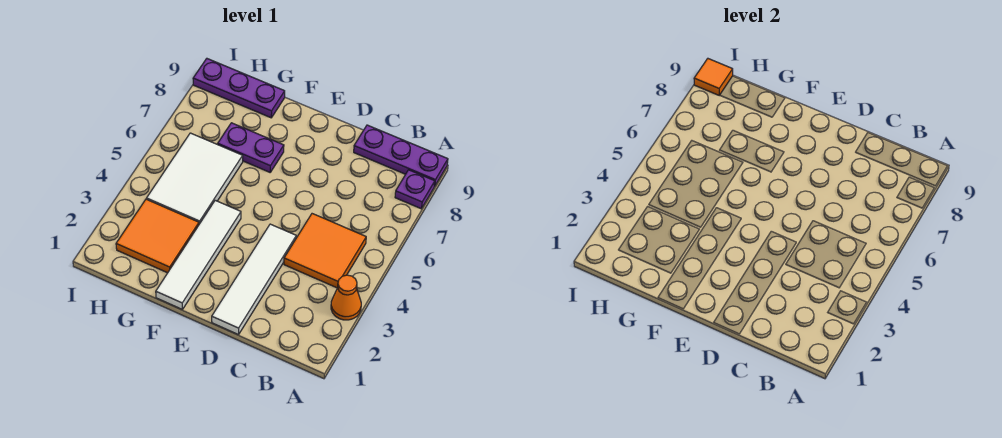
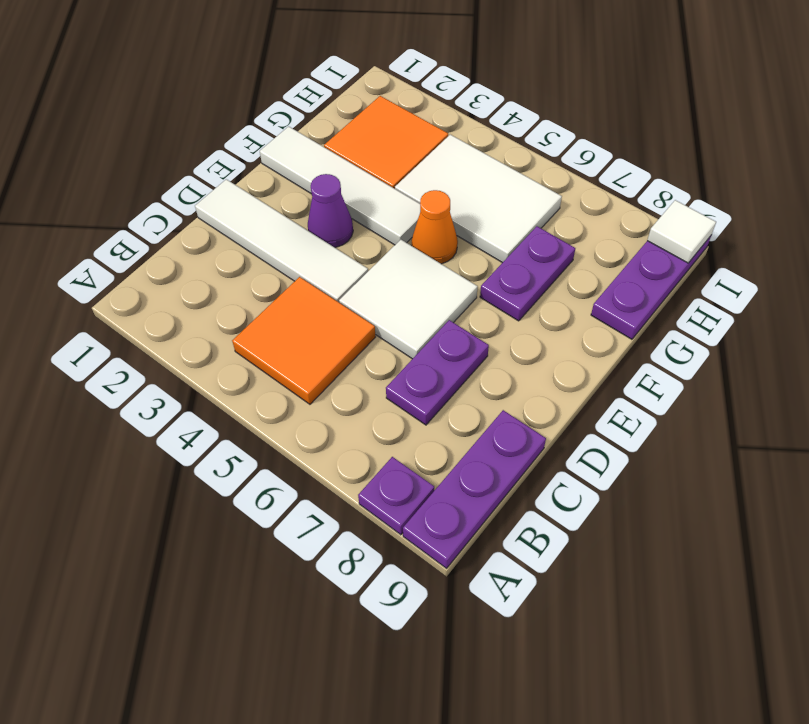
orange 1x1 cone [331,275,361,320] -> orange 1x1 cone moved to [412,190,458,264]
none -> purple 1x2 plate [386,320,489,425]
none -> white 2x2 tile [339,240,478,359]
none -> purple 1x1 cone [308,174,353,248]
orange 1x1 tile [694,59,733,95] -> white 1x1 tile [647,200,716,263]

